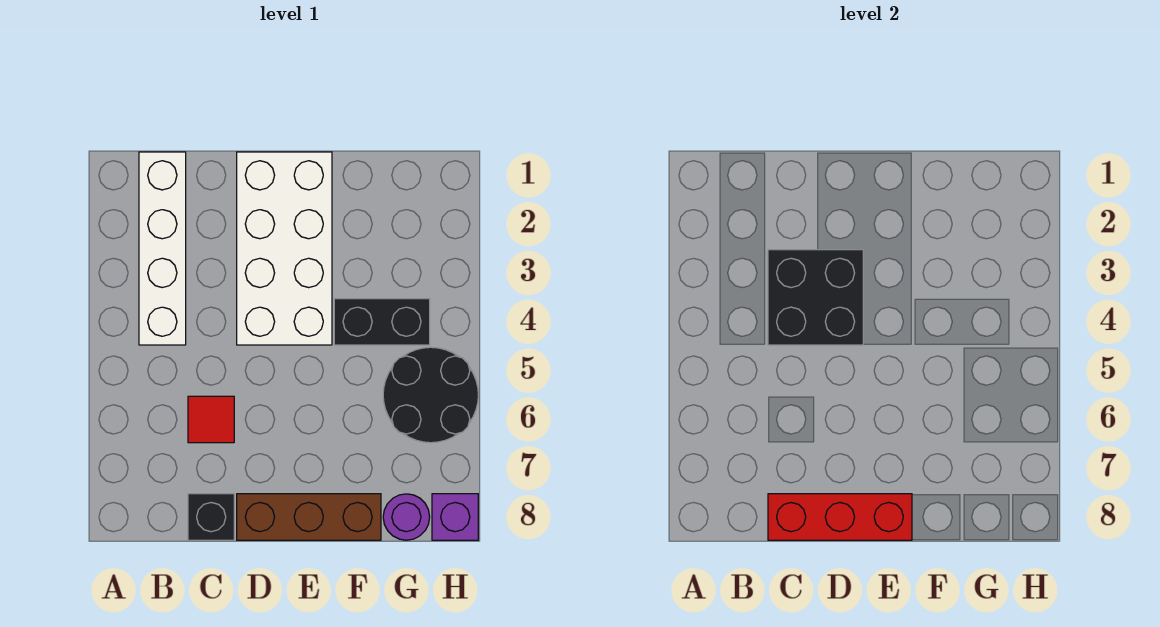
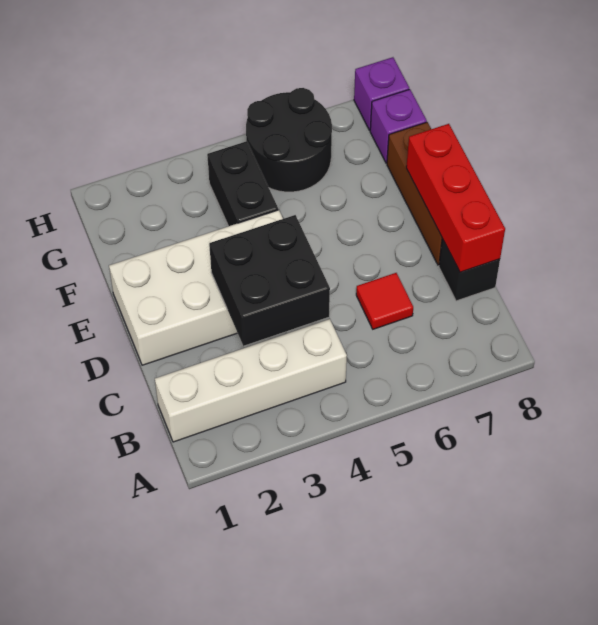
purple 1x1 round brick [383,494,430,540] -> purple 1x1 brick [370,89,427,163]

